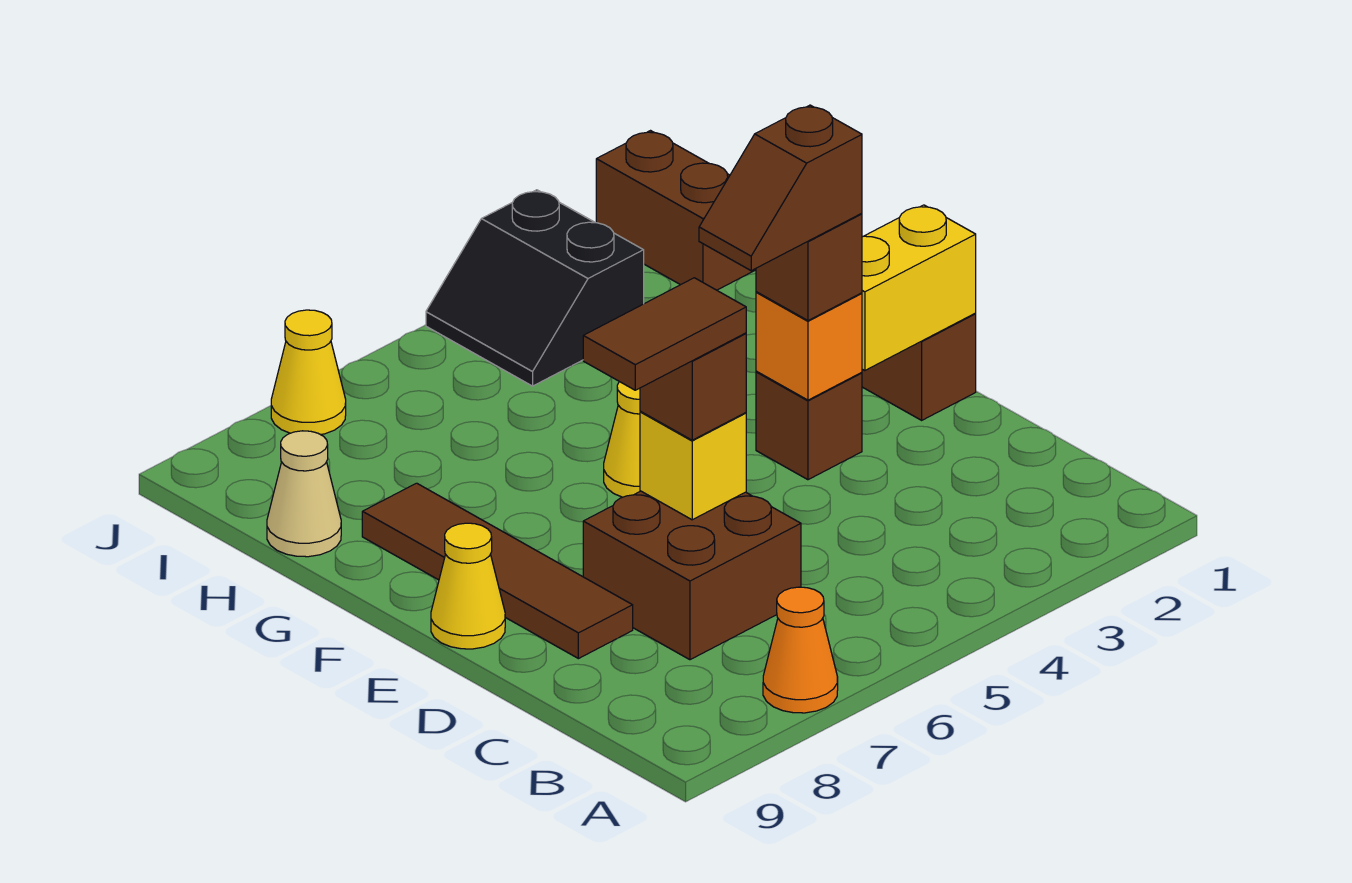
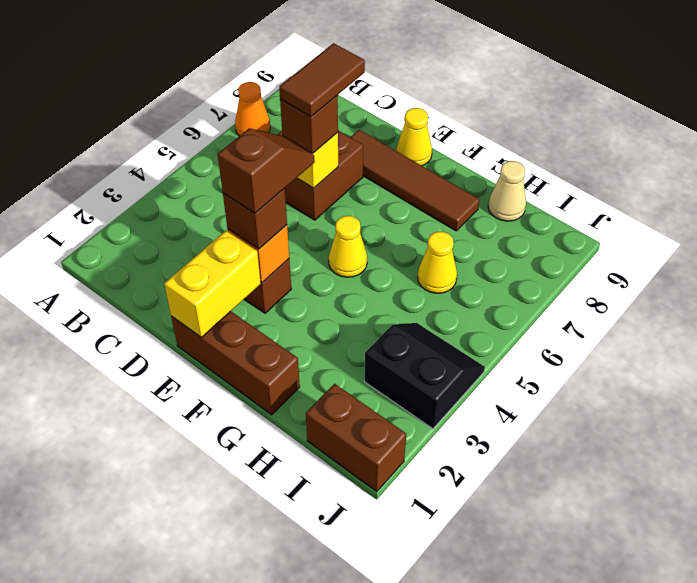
yellow 1x1 cone [271,310,346,435] -> yellow 1x1 cone moved to [418,232,457,293]

